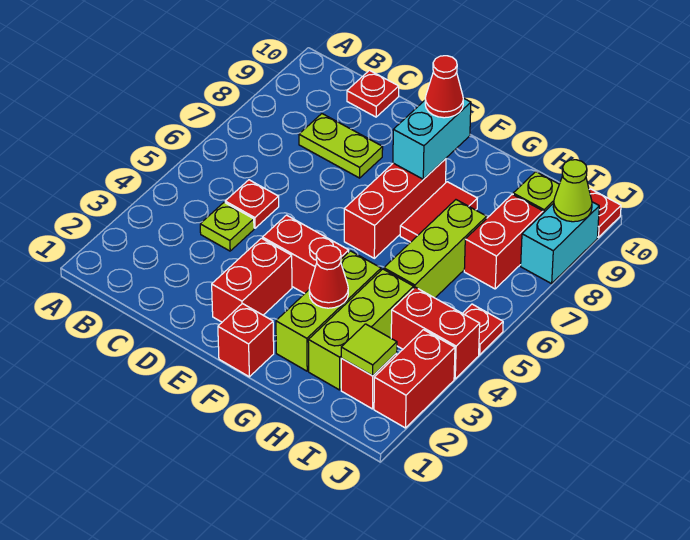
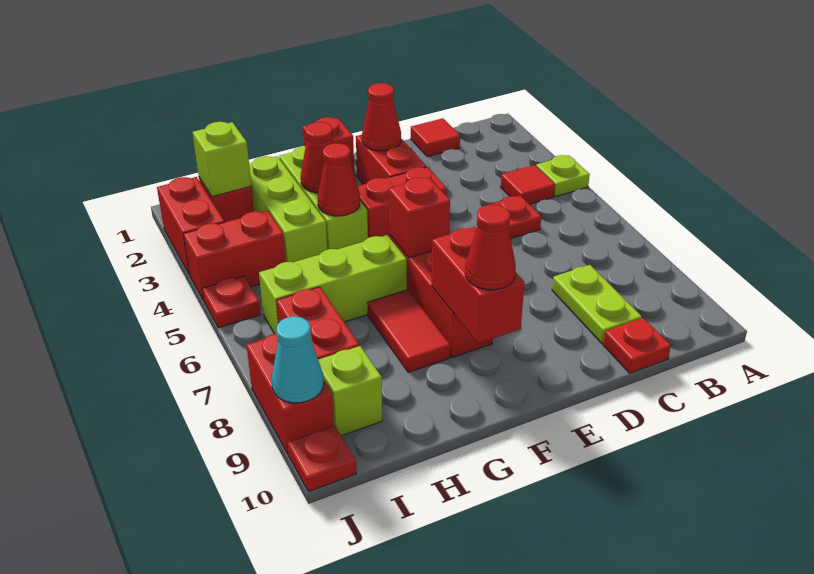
none -> red 1x1 tile [501,165,555,204]
none -> red 1x1 tile [411,118,460,157]
lime 1x1 plate [200,202,254,251] -> lime 1x1 plate moved to [536,155,590,197]
lime 1x2 plate [299,114,383,178] -> lime 1x2 plate turned to [552,265,642,343]
none -> red 1x1 cone [362,83,401,151]
none -> red 1x1 brick [389,177,450,258]
cyan 1x2 brick [393,98,471,179] -> red 1x2 brick [431,227,525,343]
none -> red 1x1 cone [317,143,360,216]
lime 1x3 brick [384,200,487,298] -> lime 1x3 brick turned to [259,235,407,334]
lime 1x1 tile [341,324,397,376] -> lime 1x1 brick [193,122,251,197]
cyan 1x2 brick [521,202,599,284] -> red 1x2 brick [246,334,334,455]
lime 1x1 cone [553,160,592,222] -> cyan 1x1 cone [271,317,324,403]

